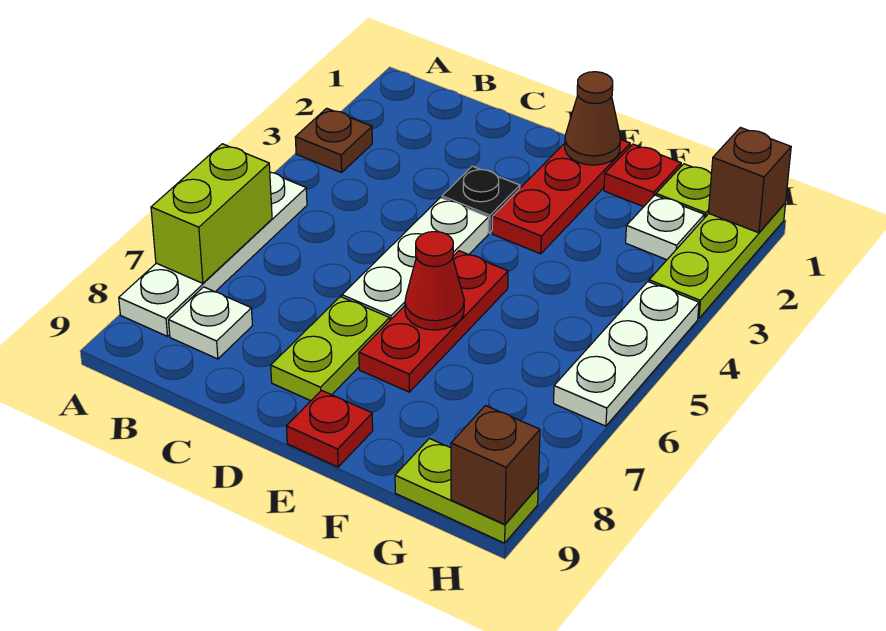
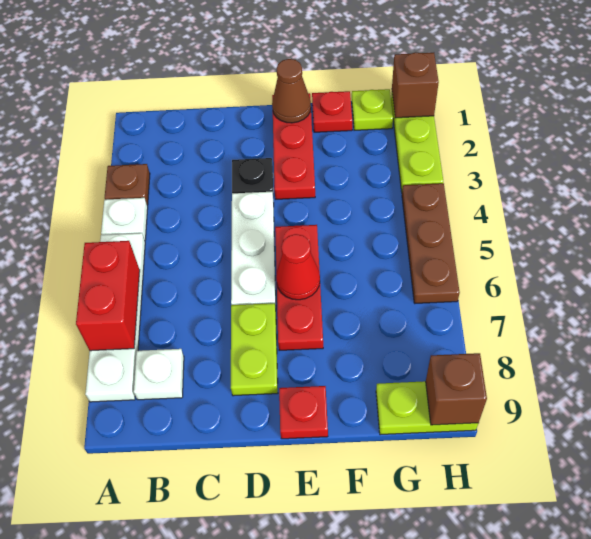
lime 1x2 brick [151,144,272,283] -> red 1x2 brick [76,241,140,351]
white 1x1 plate [626,195,704,260] -> white 1x1 plate moved to [101,198,148,240]
white 1x3 plate [554,282,699,426] -> brown 1x3 plate [402,183,460,303]

